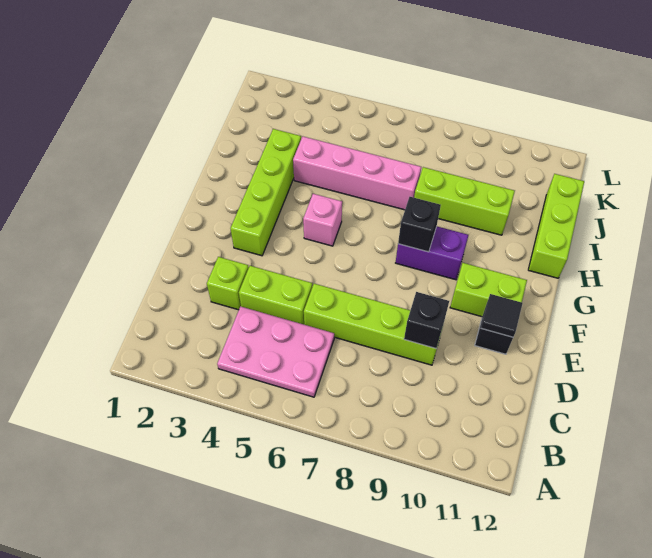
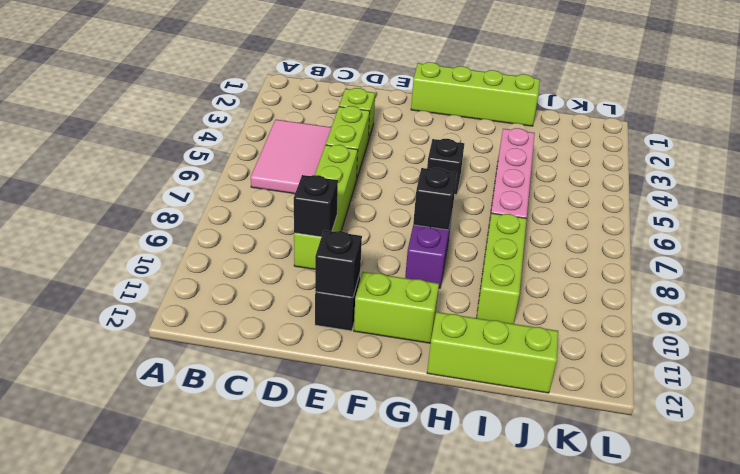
pink 2x3 plate [217,306,334,397] -> pink 2x3 tile [251,120,331,194]
black 1x1 tile [481,294,523,337] -> black 1x1 brick [315,230,362,297]
lime 1x4 brick [231,129,301,256] -> lime 1x4 brick moved to [411,62,540,126]
lime 1x2 brick [450,263,527,317] -> lime 1x2 brick turned to [354,272,439,343]
pink 1x1 brick [303,194,342,246] -> black 1x1 brick [427,139,464,195]

